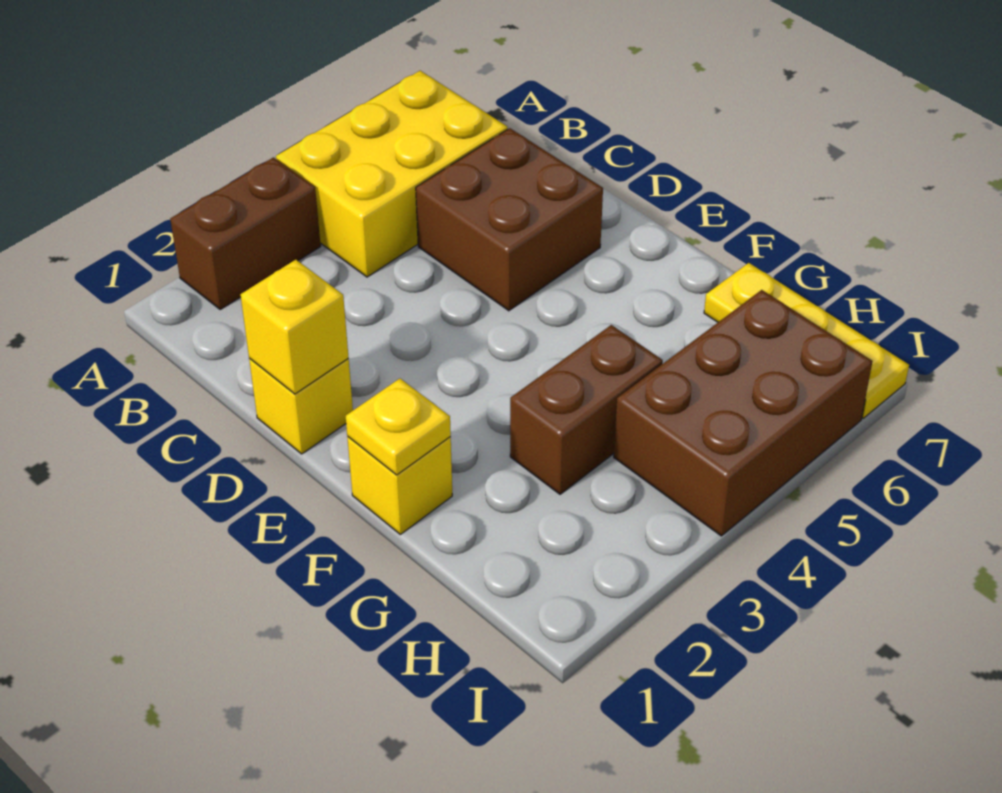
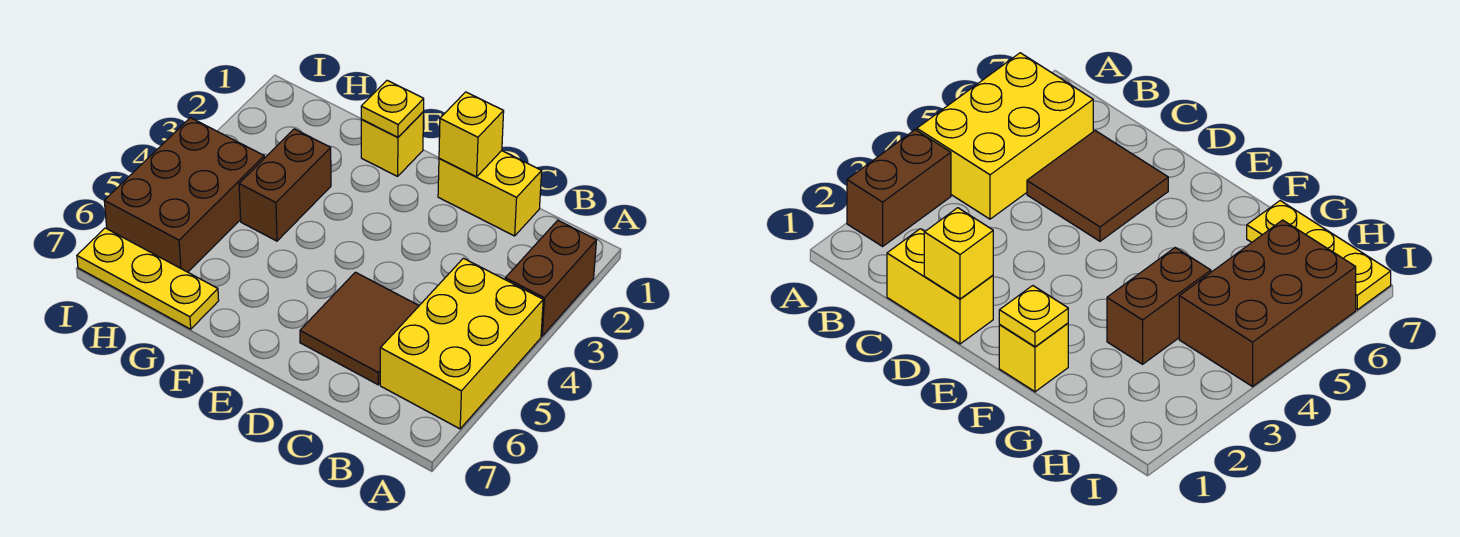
brown 2x2 brick [416,128,603,311] -> brown 2x2 tile [300,272,419,385]
yellow 1x1 brick [249,358,353,454] -> yellow 1x2 brick [438,151,542,236]

